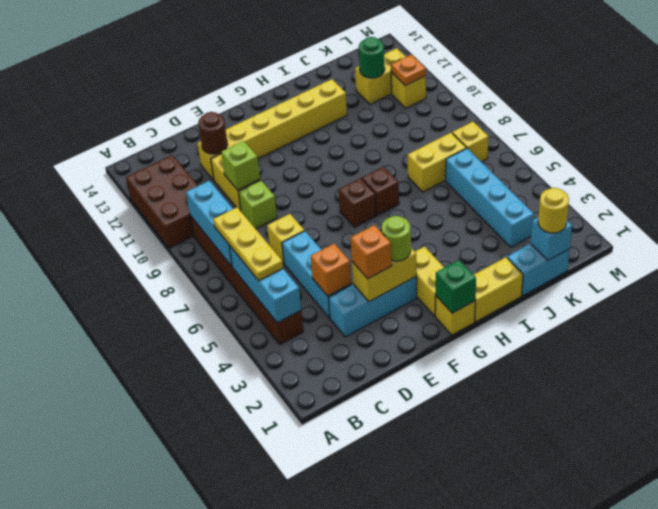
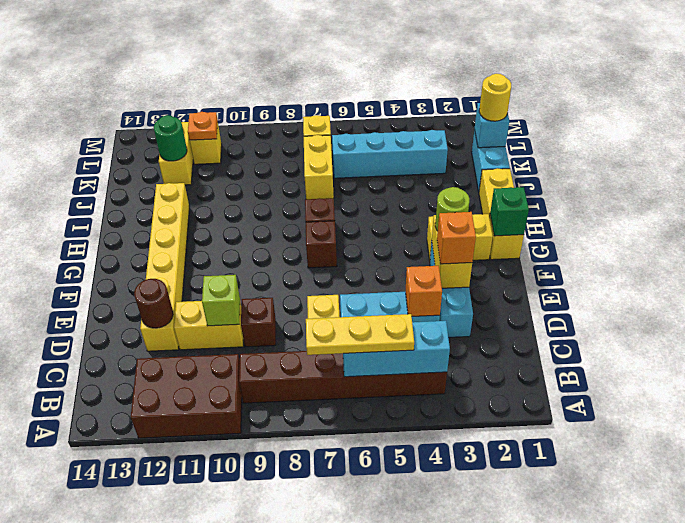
cyan 1x3 brick [186,181,233,266] -> none
lime 1x1 brick [238,180,277,229] -> brown 1x1 brick [241,298,276,347]

